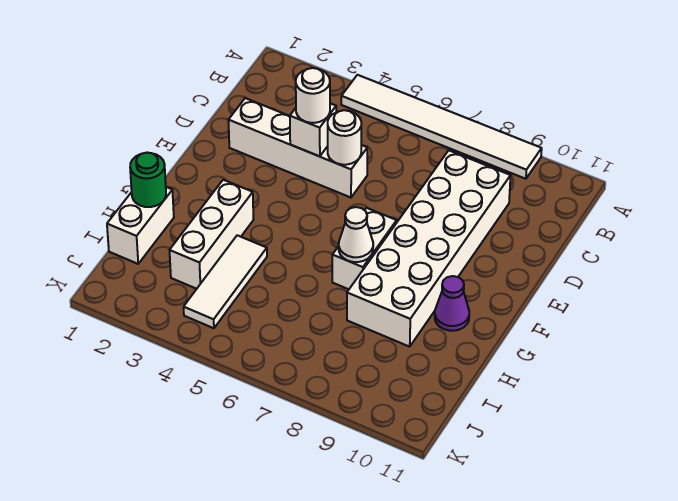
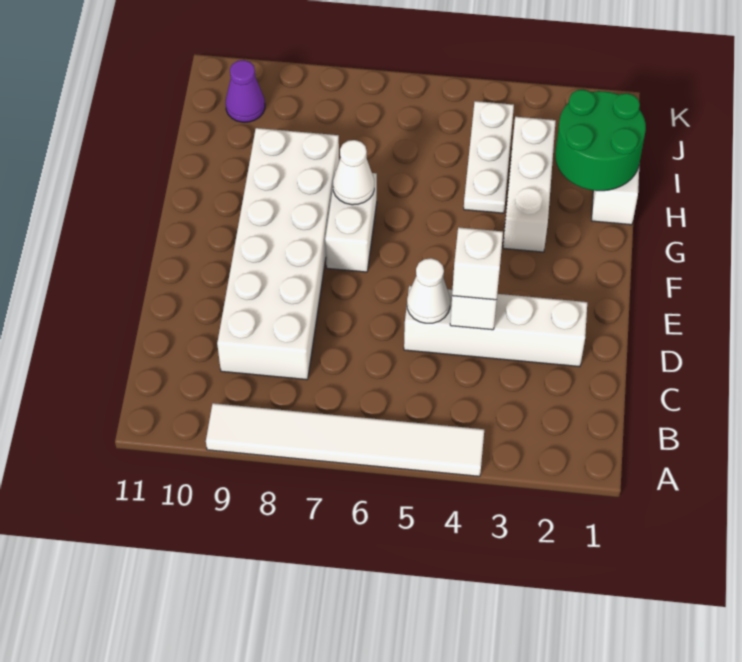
white 1x1 round brick [296,68,330,123] -> white 1x1 brick [452,227,503,300]
white 1x1 round brick [328,110,361,165] -> white 1x1 cone [407,258,450,323]
purple 1x1 cone [435,276,469,331] -> purple 1x1 cone moved to [226,60,265,122]
green 1x1 round brick [130,153,166,207] -> green 2x2 round brick [555,90,646,191]
white 1x3 tile [184,235,267,328] -> white 1x3 plate [464,101,514,213]

